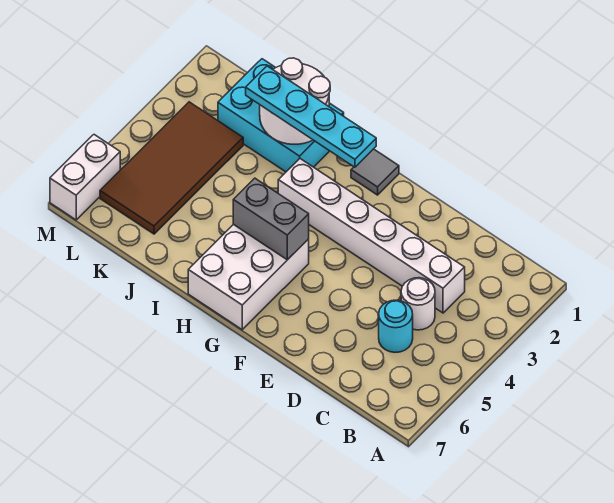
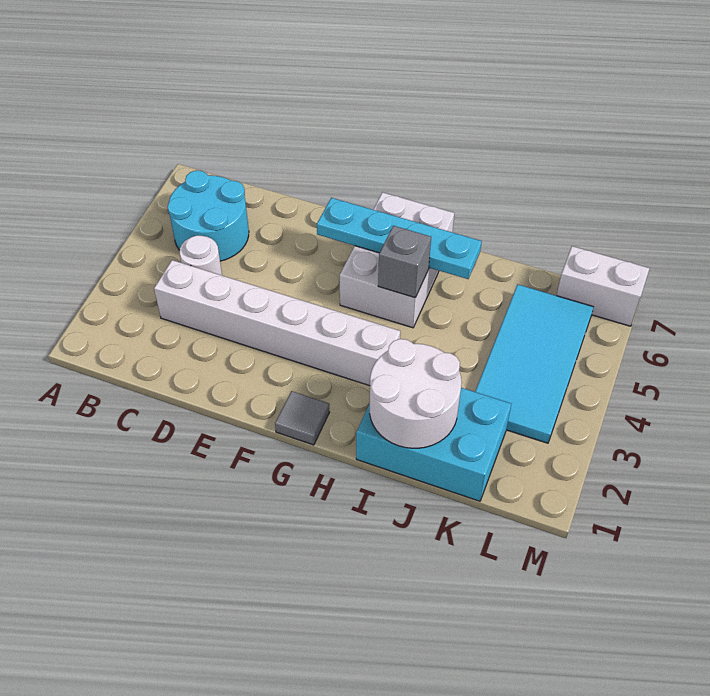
cyan 1x1 round brick [378,300,413,352] -> cyan 2x2 round brick [168,170,249,261]
cyan 1x4 plate [246,66,376,167] -> cyan 1x4 plate moved to [317,198,482,279]
grey 1x2 brick [233,178,309,260] -> grey 1x1 brick [378,226,431,298]
brown 2x4 tile [100,102,243,234] -> cyan 2x4 tile [475,285,593,443]
white 1x2 brick [50,135,120,220] -> white 1x2 brick turned to [557,246,650,326]

